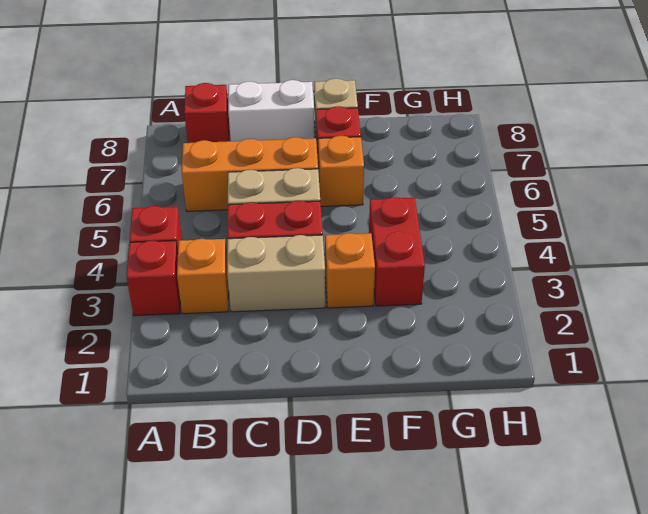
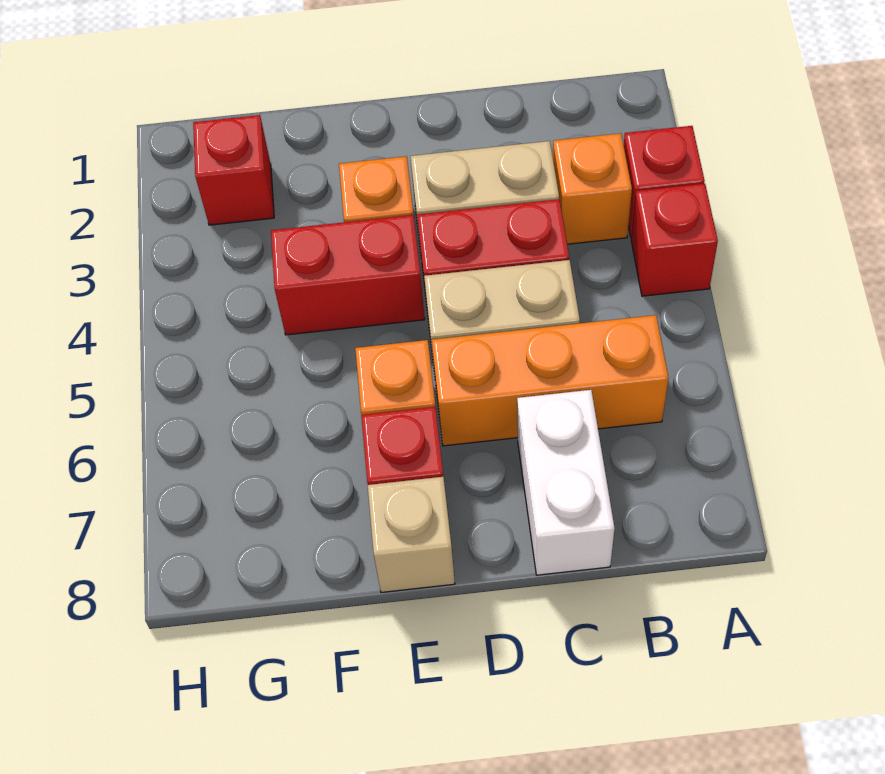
red 1x1 brick [184,83,229,143] -> red 1x1 brick moved to [193,115,274,225]
white 1x2 brick [228,80,314,141] -> white 1x2 brick turned to [517,390,615,575]
red 1x2 brick [369,197,425,306] -> red 1x2 brick turned to [271,215,425,335]

